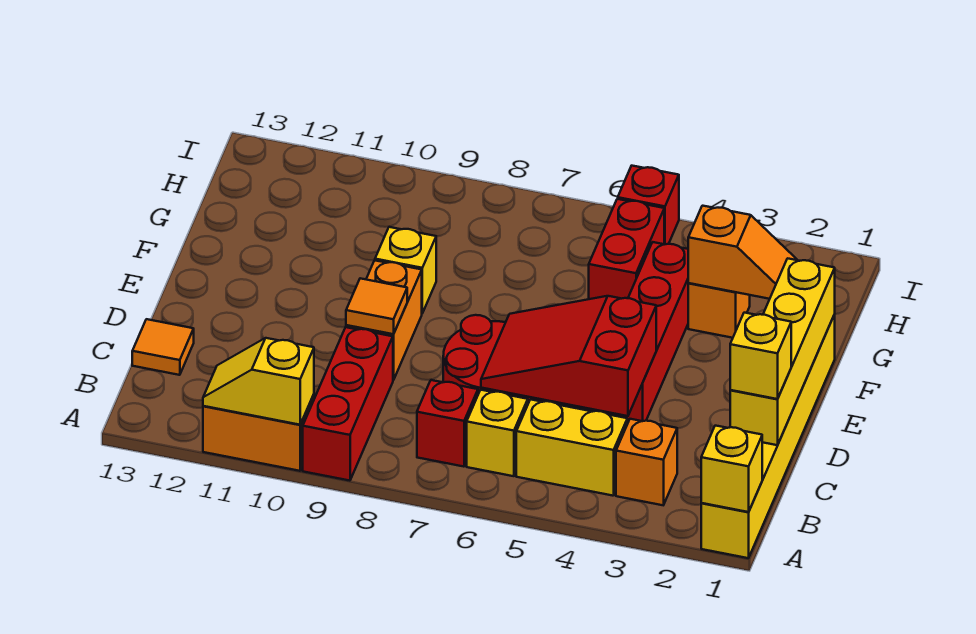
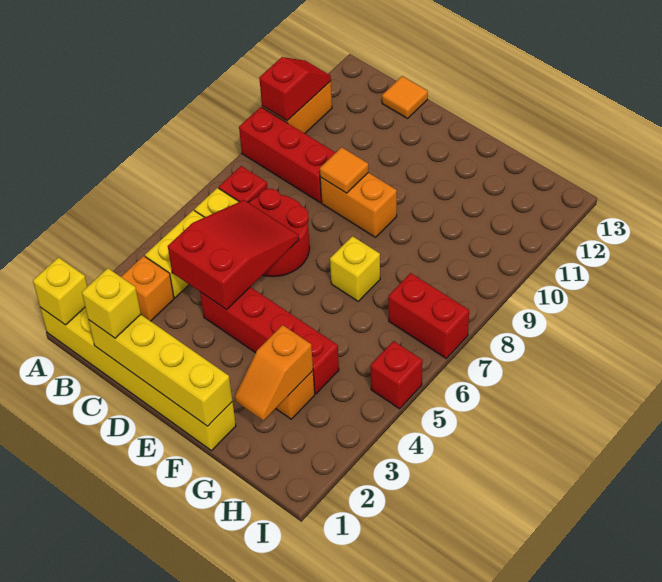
yellow 1x2 slope [203,338,314,425] -> red 1x2 slope [259,57,331,121]
yellow 1x1 brick [375,227,436,313] -> yellow 1x1 brick moved to [330,236,380,301]
red 1x2 brick [589,199,664,299] -> red 1x2 brick moved to [388,273,469,358]

